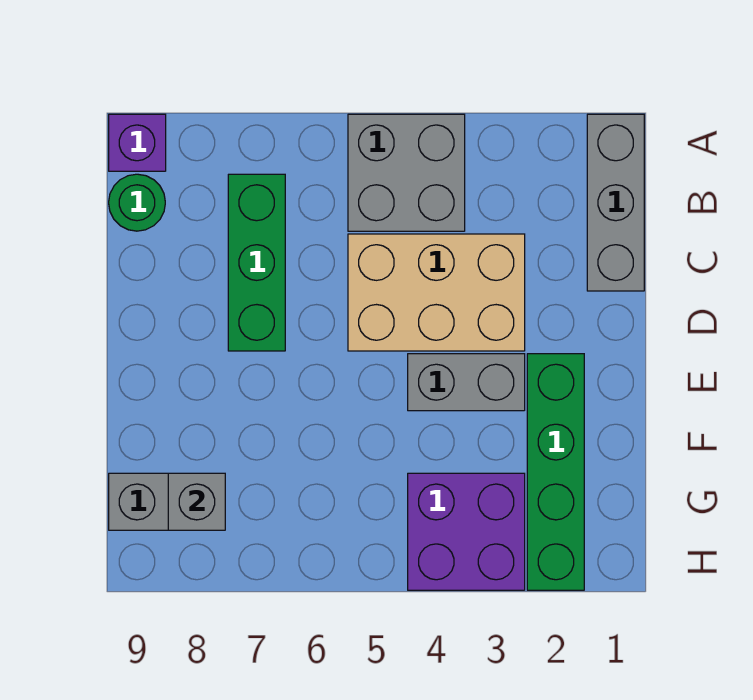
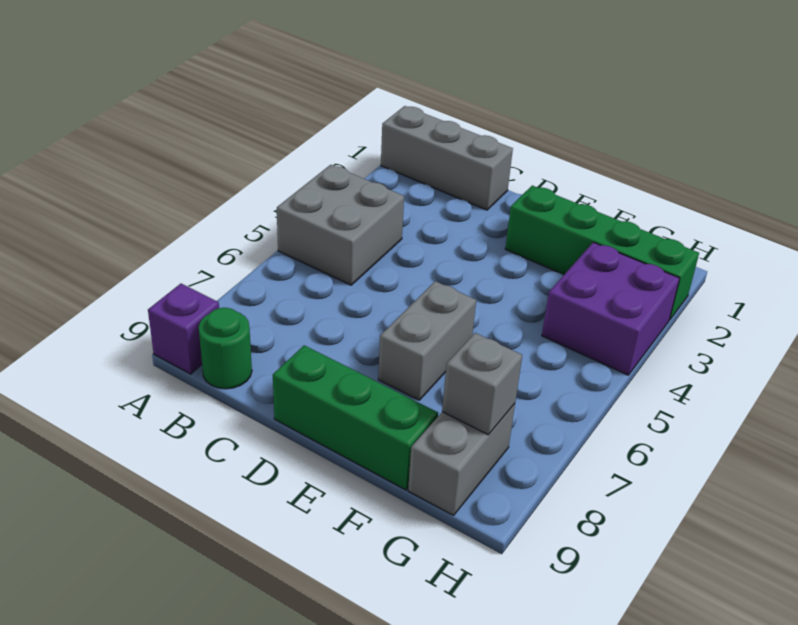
green 1x3 brick [228,174,285,351] -> green 1x3 brick moved to [273,345,438,490]
tan 2x3 brick [348,234,525,351] -> none
grey 1x2 brick [408,354,525,411] -> grey 1x2 brick moved to [378,281,476,400]

